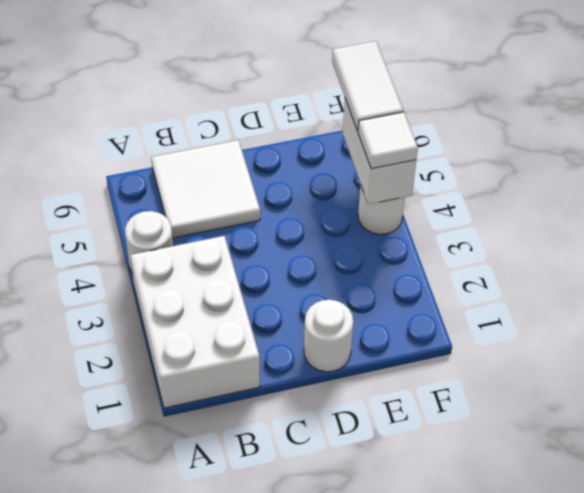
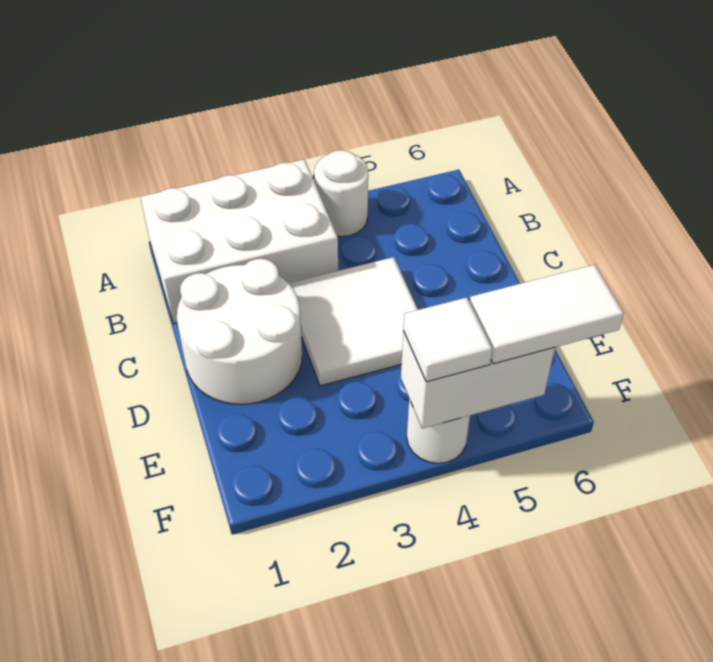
white 2x2 tile [151,140,260,238] -> white 2x2 tile moved to [289,257,418,386]
white 1x1 round brick [304,300,353,372] -> white 2x2 round brick [177,259,303,404]

